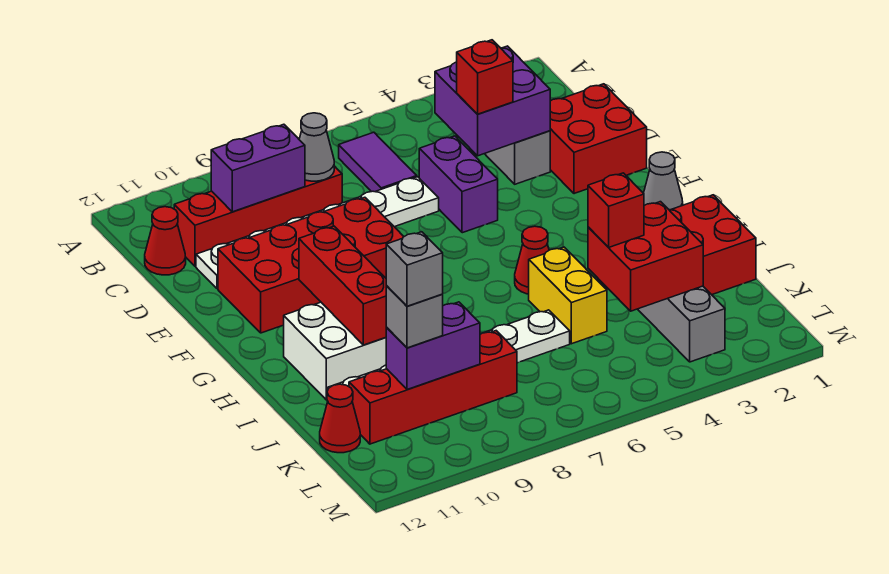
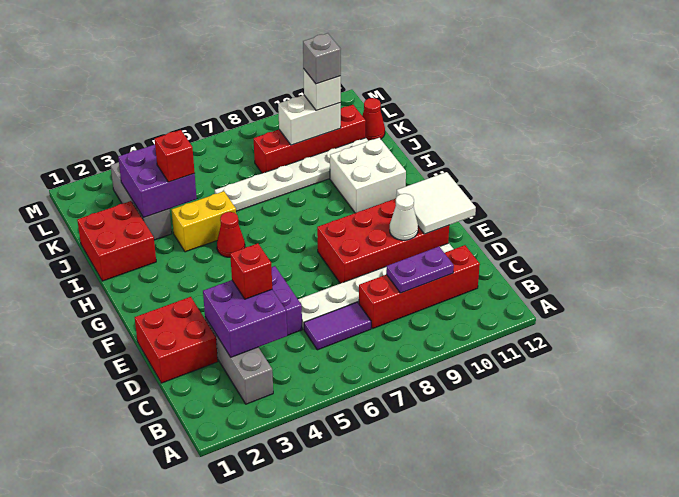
purple 1x2 tile [339,132,417,192] -> purple 1x2 tile turned to [304,302,371,350]
grey 1x1 cone [299,113,334,181] -> none
purple 1x2 brick [211,124,305,212] -> purple 1x2 plate [386,247,454,293]
red 1x1 cone [145,207,186,275] -> none
none -> white 1x1 cone [390,194,418,240]
none -> white 2x2 tile [396,172,476,234]
grey 1x1 cone [644,152,683,210] -> none
red 1x3 brick [299,226,387,345] -> none
yellow 1x2 brick [529,247,607,344] -> yellow 1x2 brick turned to [172,191,236,252]
red 2x2 brick [588,202,703,311] -> purple 2x2 brick [118,145,197,218]
purple 1x2 brick [386,302,480,390] -> white 1x2 brick [278,95,341,145]
grey 1x1 brick [386,286,443,348] -> white 1x1 brick [303,69,341,111]

